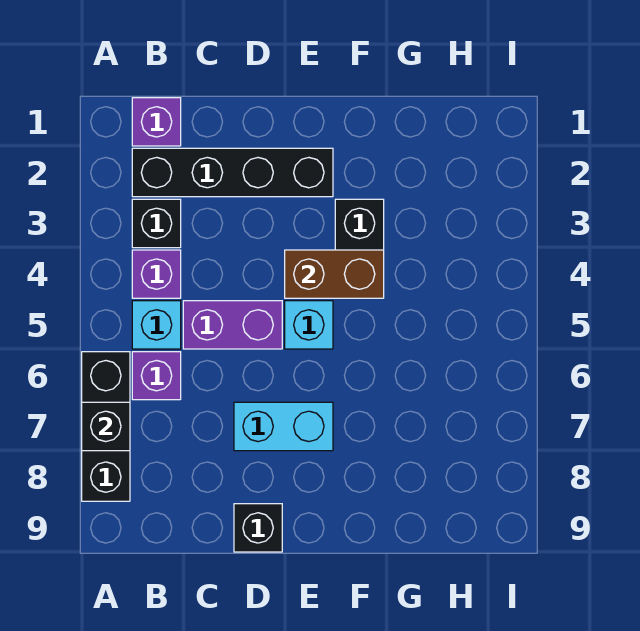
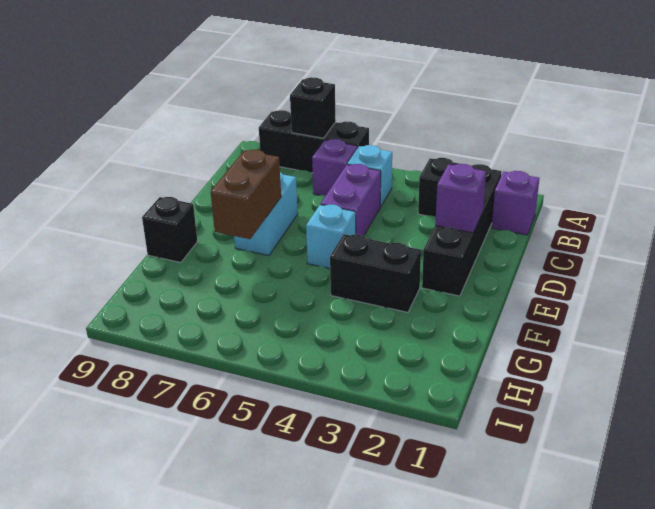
purple 1x1 brick [132,250,181,298] -> purple 1x1 brick moved to [435,164,486,233]
black 1x1 brick [234,504,282,552] -> black 1x1 brick moved to [142,197,198,262]
brown 1x2 brick [285,250,384,298] -> brown 1x2 brick moved to [211,150,281,239]

